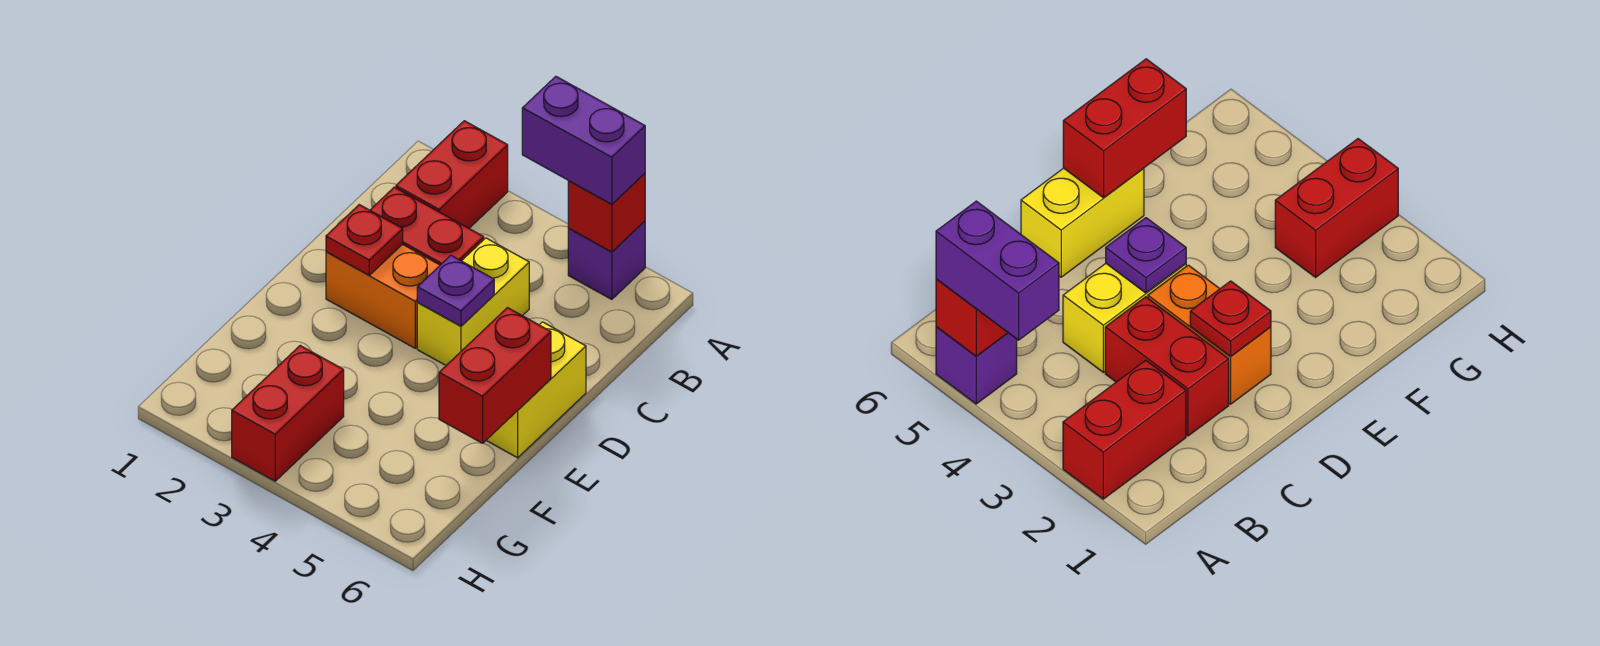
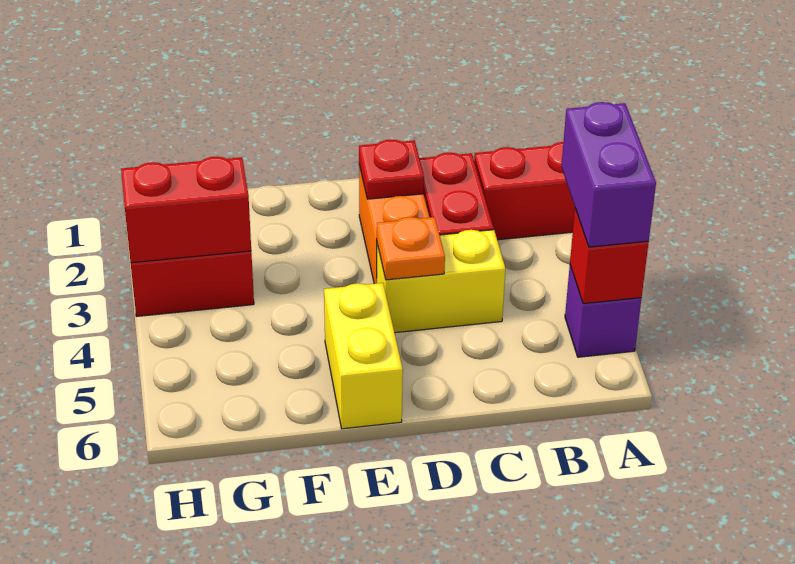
purple 1x1 plate [417,255,494,326] -> orange 1x1 plate [376,217,445,280]
yellow 1x2 brick [486,322,586,458] -> yellow 1x2 brick turned to [324,283,403,429]
red 1x2 brick [439,308,551,443] -> red 1x2 brick moved to [121,157,251,263]

